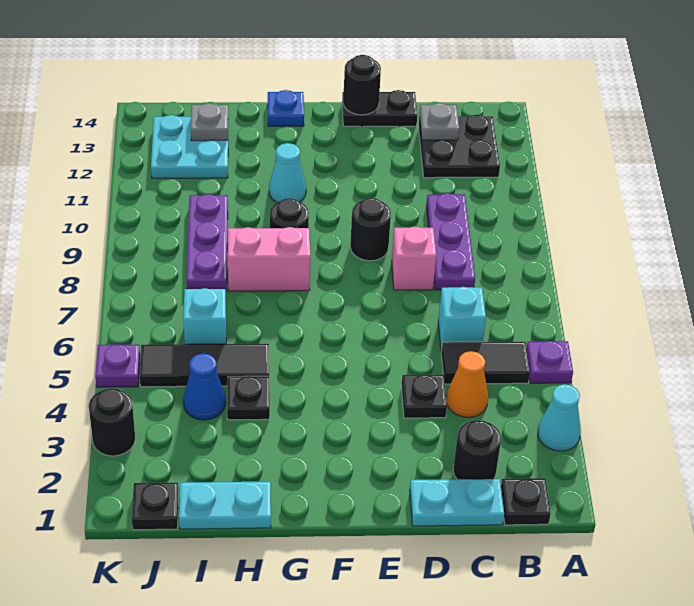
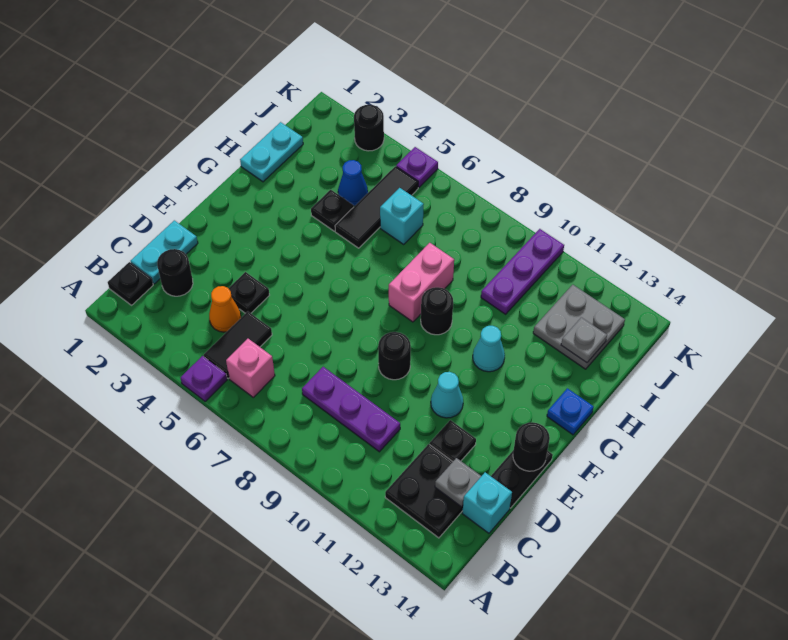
cyan 1x1 cone [538,384,581,451] -> cyan 1x1 cone moved to [431,372,463,418]
cyan 1x1 brick [438,287,486,351] -> cyan 1x1 brick moved to [462,472,512,533]
pink 1x1 brick [392,227,436,290] -> pink 1x1 brick moved to [226,339,275,397]
purple 1x3 plate [187,194,228,291] -> purple 1x3 plate turned to [481,229,564,314]
cyan 2x2 plate [151,115,228,178] -> grey 2x2 plate [533,285,625,369]
black 1x1 plate [132,483,179,530] -> black 1x1 plate moved to [430,420,476,461]

